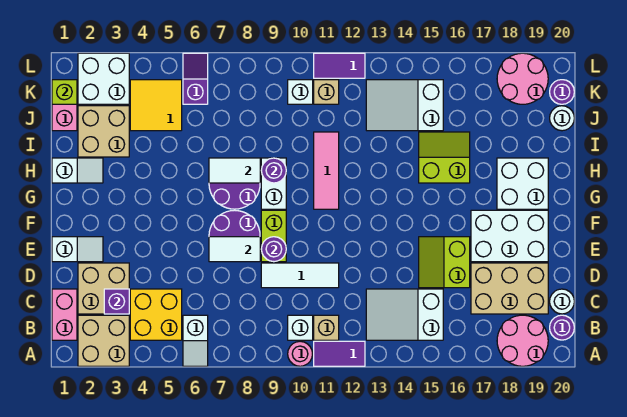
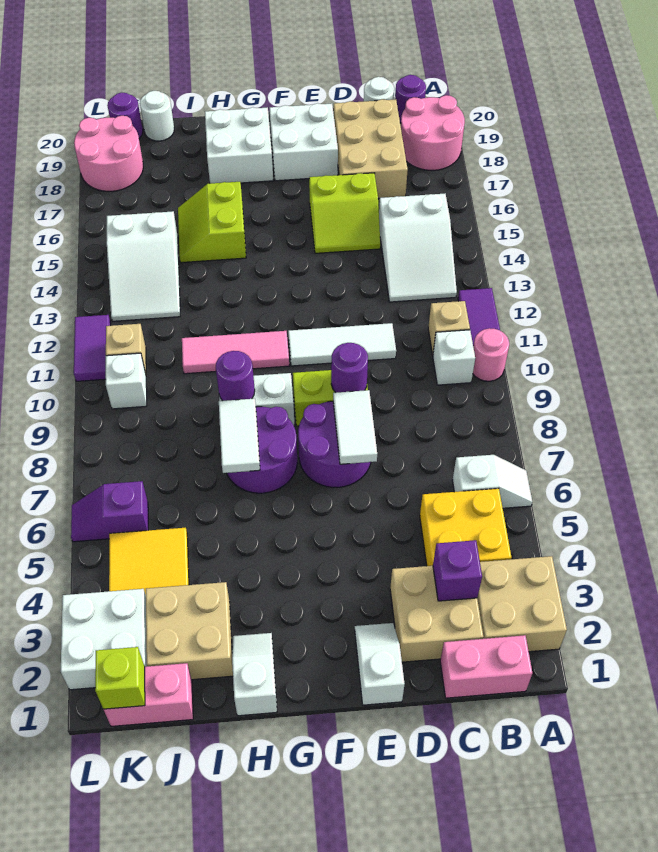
white 1x3 tile [261,263,339,288] -> white 1x3 tile turned to [288,323,396,366]
white 2x3 brick [471,210,548,262] -> white 2x2 brick [270,103,338,181]

